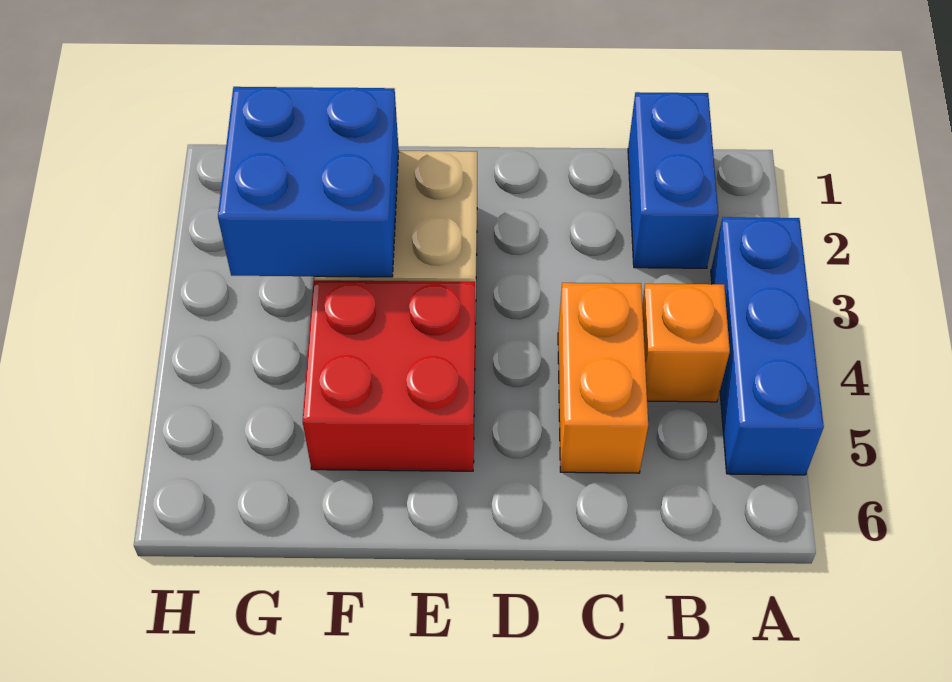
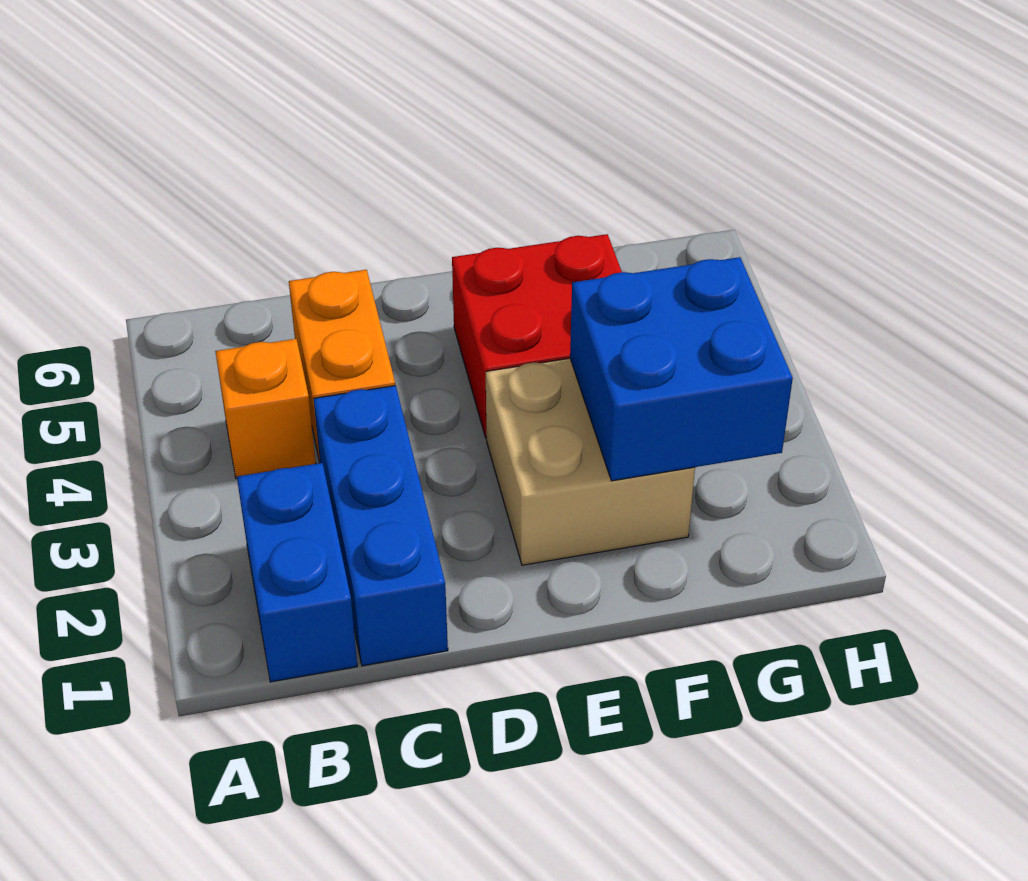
blue 1x3 brick [711,217,824,475] -> blue 1x3 brick moved to [313,386,448,666]

